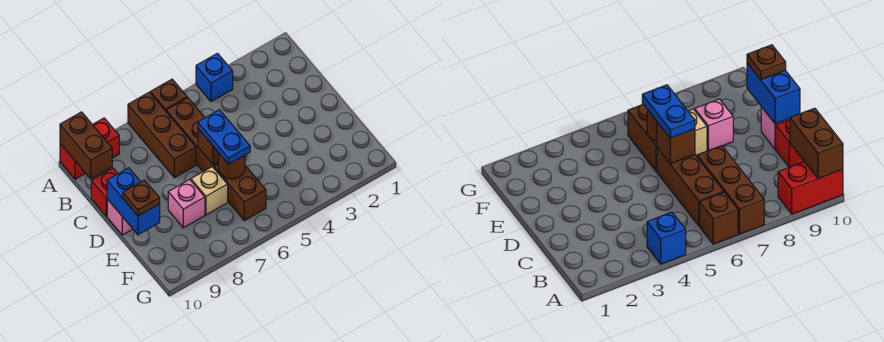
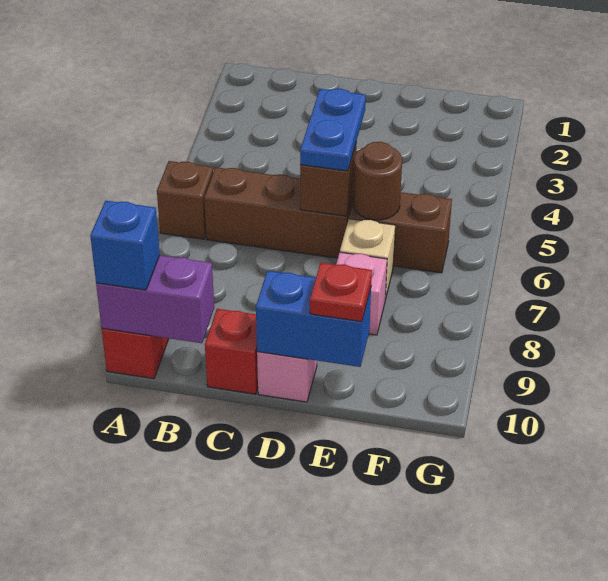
blue 1x1 brick [196,53,233,102] -> blue 1x1 brick moved to [90,201,160,290]
brown 1x3 brick [128,92,196,178] -> none
brown 1x2 brick [60,112,112,179] -> purple 1x2 brick [96,255,214,343]
blue 1x2 plate [198,110,250,164] -> blue 1x2 plate turned to [300,89,366,171]
brown 1x1 plate [123,180,160,216] -> red 1x1 plate [310,263,372,322]

